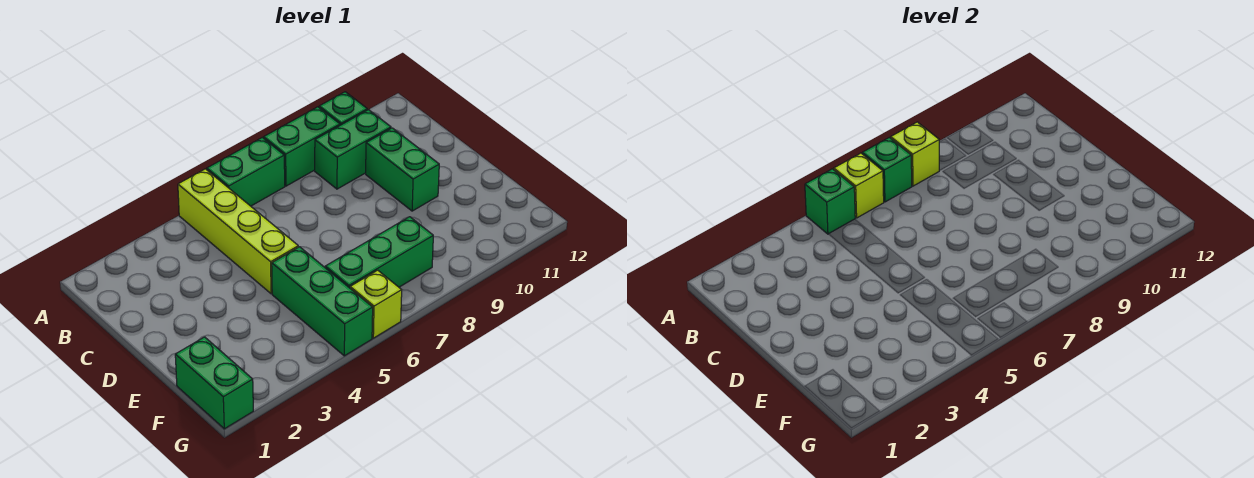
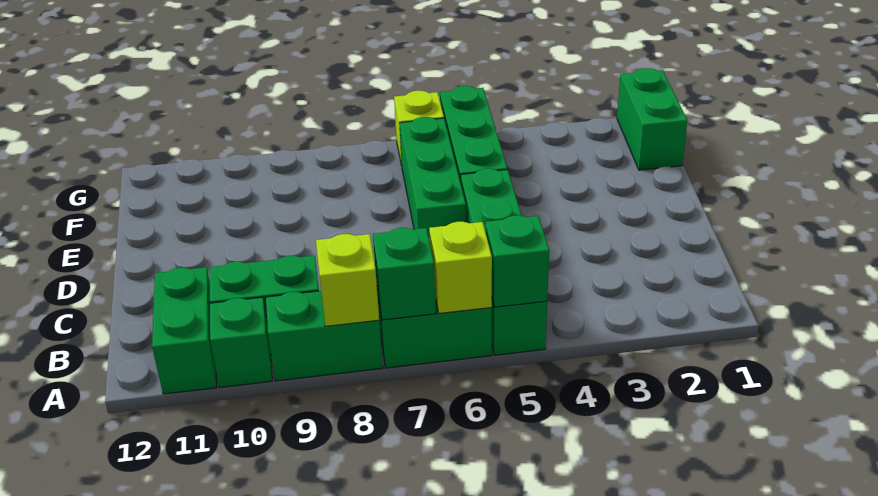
lime 1x4 brick [178,169,298,294] -> green 1x4 brick [461,169,547,355]
green 1x2 brick [366,128,439,211] -> green 1x2 brick moved to [152,267,217,394]
green 1x3 brick [325,217,433,288] -> green 1x3 brick turned to [399,117,466,242]

